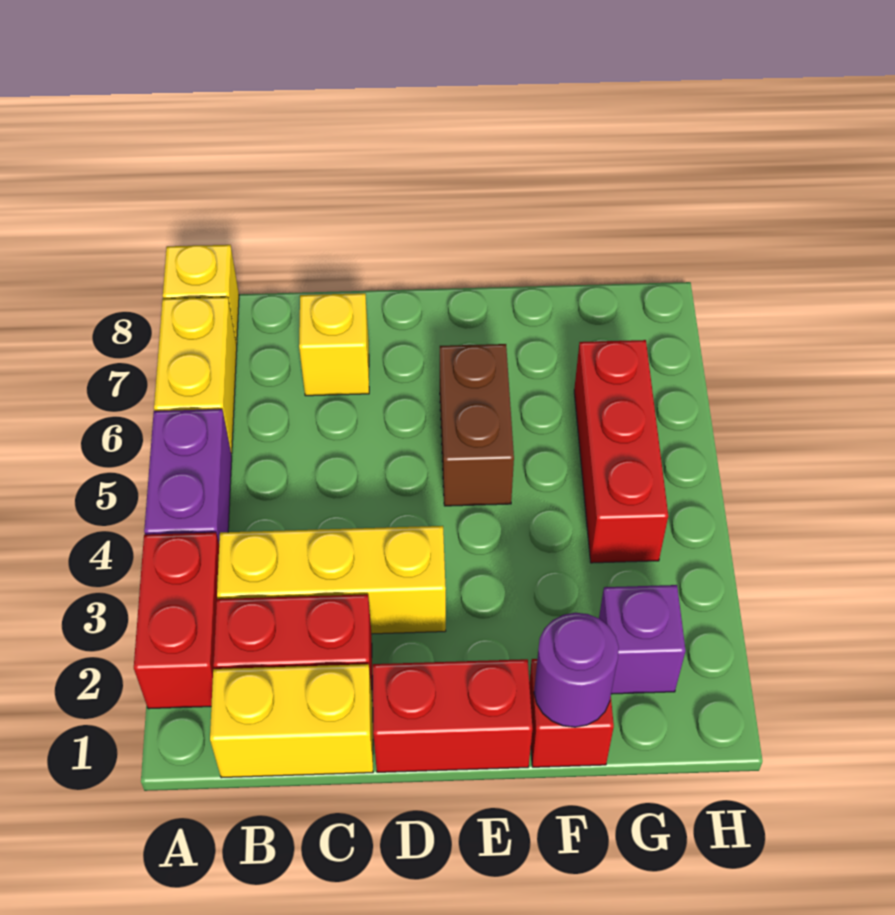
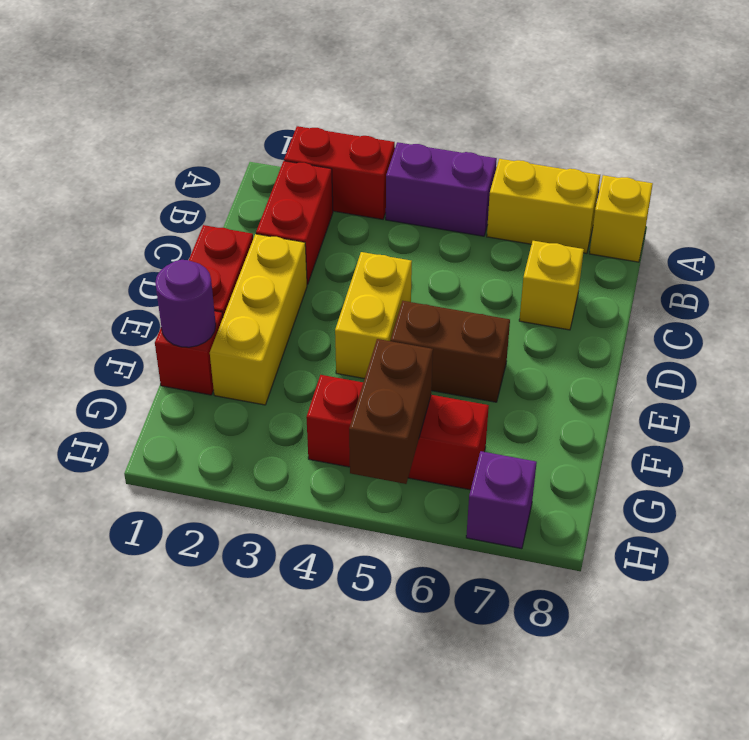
yellow 1x2 brick [210,664,373,778] -> yellow 1x2 brick moved to [335,252,412,379]
yellow 1x3 brick [217,526,446,634] -> yellow 1x3 brick moved to [210,234,307,405]
purple 1x1 brick [599,585,686,694] -> purple 1x1 brick moved to [466,451,537,549]
none -> brown 1x2 brick [349,339,433,484]

